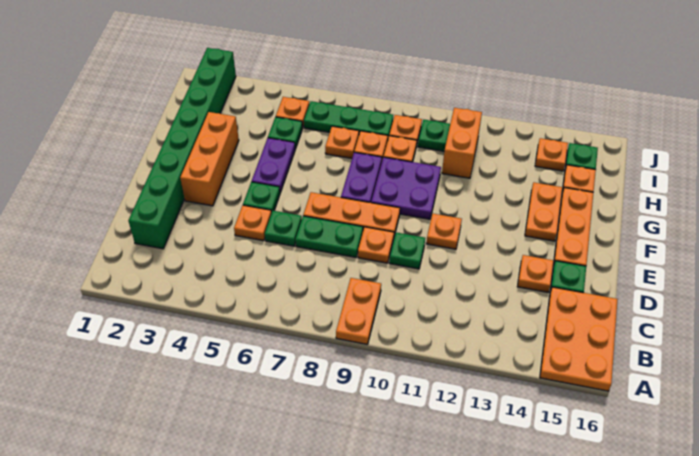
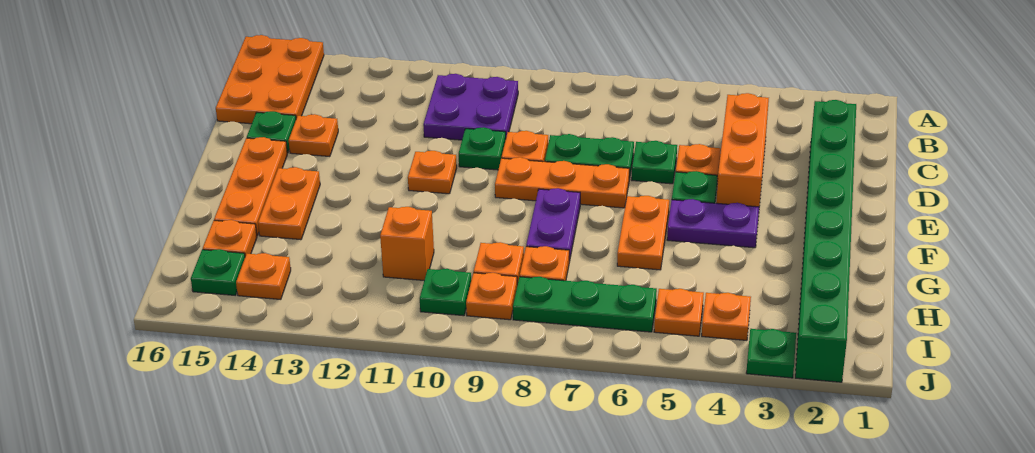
orange 1x2 plate [336,278,381,344] -> orange 1x2 plate moved to [617,196,669,270]
orange 1x3 brick [180,112,239,206] -> orange 1x3 brick moved to [716,93,769,207]
purple 1x2 plate [252,138,295,192] -> purple 1x2 plate turned to [667,199,759,248]
purple 2x2 plate [371,157,441,219] -> purple 2x2 plate moved to [423,74,518,140]
green 1x1 plate [268,117,302,149] -> green 1x1 plate moved to [746,329,796,378]
orange 1x1 plate [325,126,359,158] -> orange 1x1 plate moved to [702,293,751,340]
orange 1x2 brick [442,108,482,178] -> orange 1x1 brick [380,207,434,280]

